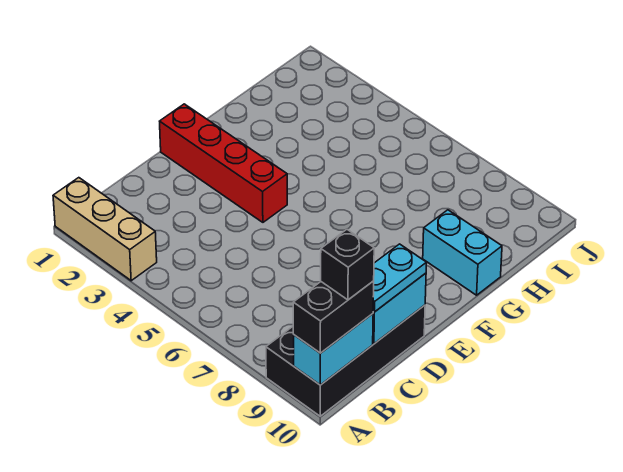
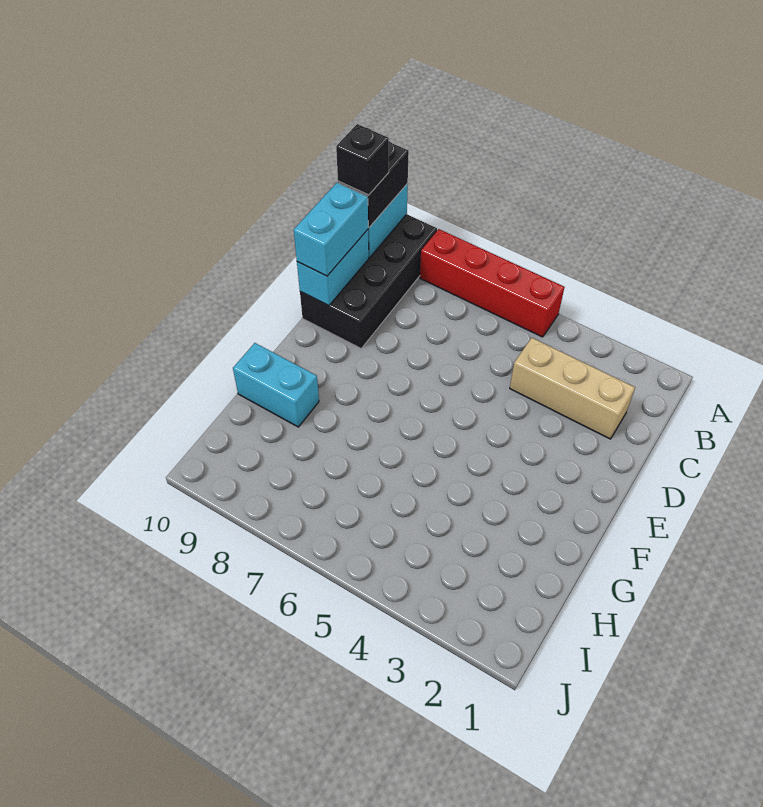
tan 1x3 brick [53,178,157,281] -> tan 1x3 brick moved to [510,338,635,439]
cyan 1x2 plate [373,244,427,312] -> cyan 1x2 brick [294,183,369,276]
red 1x4 brick [160,104,287,222] -> red 1x4 brick moved to [420,229,565,337]

